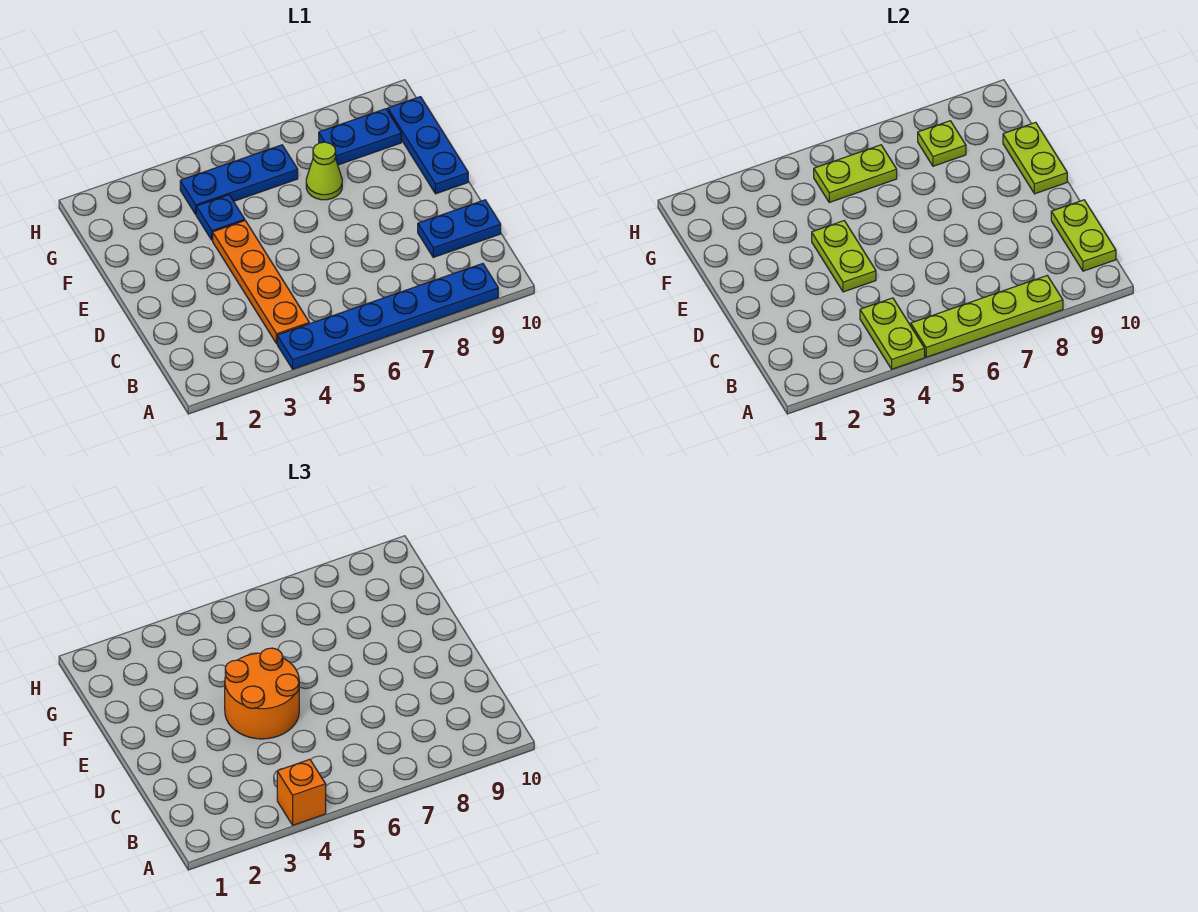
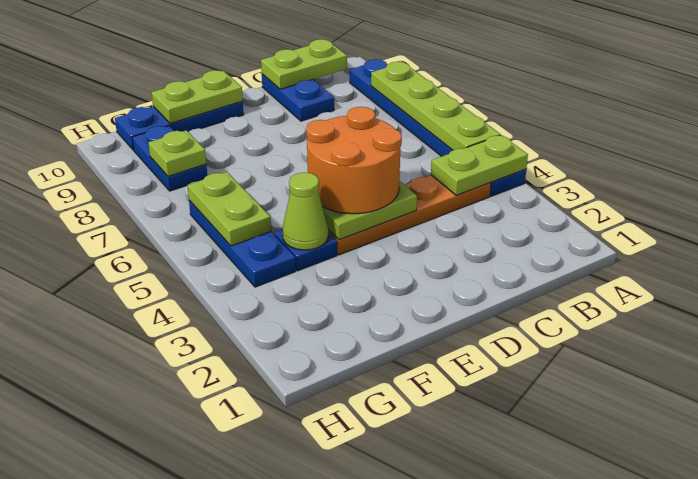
orange 1x1 brick [277,759,326,825] -> none
lime 1x1 cone [306,142,342,200] -> lime 1x1 cone moved to [282,172,328,250]

